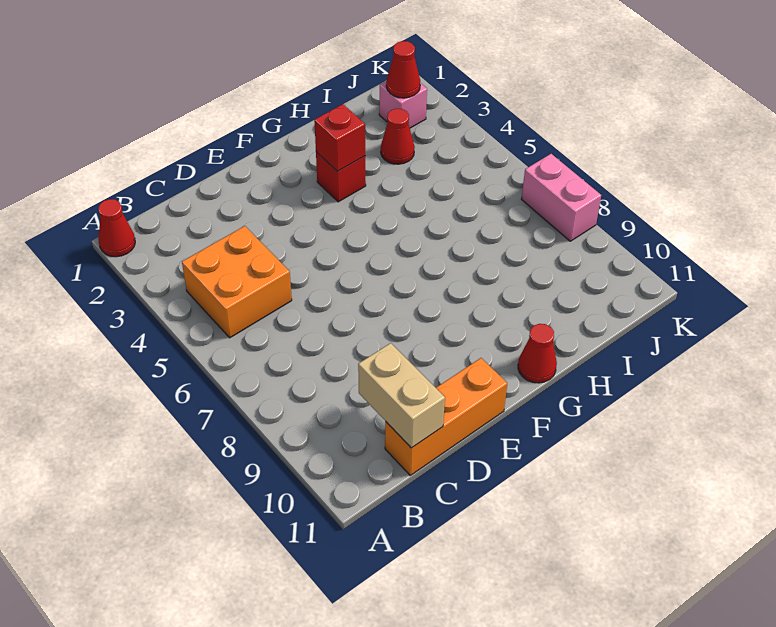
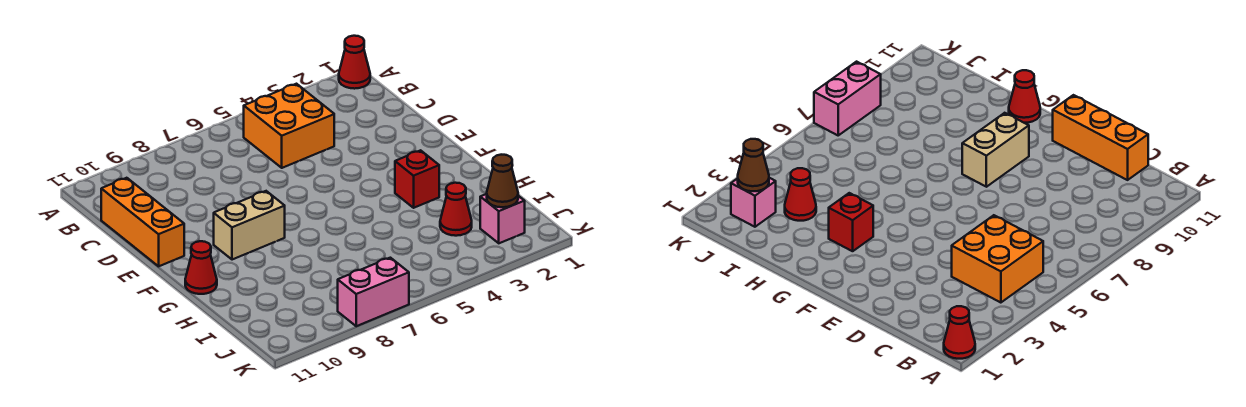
tan 1x2 brick [358,343,445,448] -> tan 1x2 brick moved to [214,191,285,260]
red 1x1 brick [314,104,365,171] -> none
red 1x1 cone [386,41,420,98] -> brown 1x1 cone [487,155,518,207]

